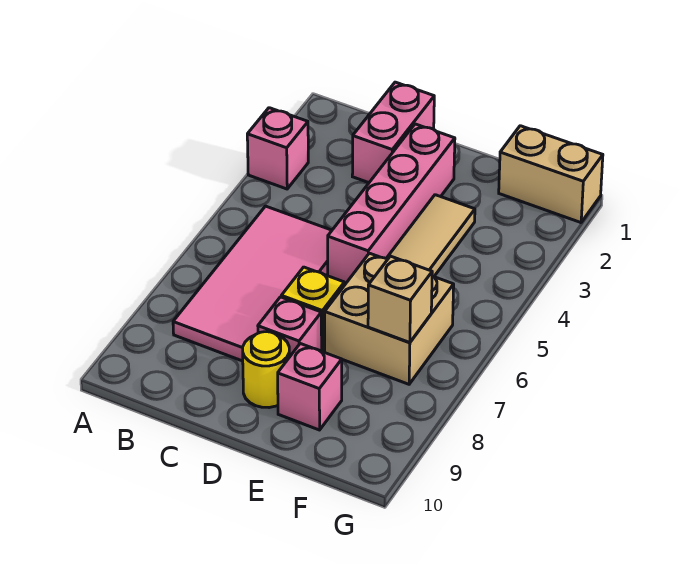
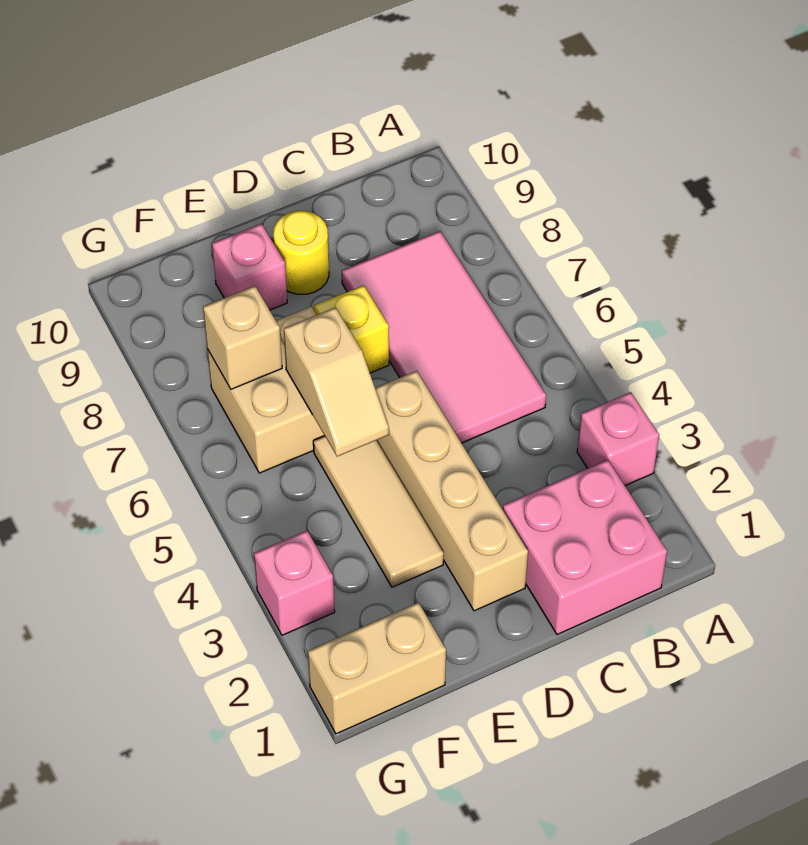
pink 1x2 brick [352,82,434,183] -> pink 2x2 brick [503,460,667,635]
pink 1x4 brick [328,124,455,284] -> tan 1x4 brick [375,371,528,611]
pink 1x1 brick [258,297,322,356] -> pink 1x1 brick moved to [254,531,335,635]
none -> tan 1x2 slope [284,307,389,457]

